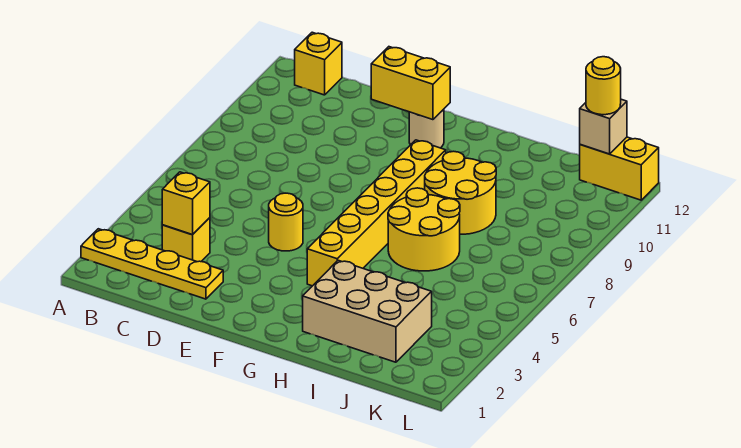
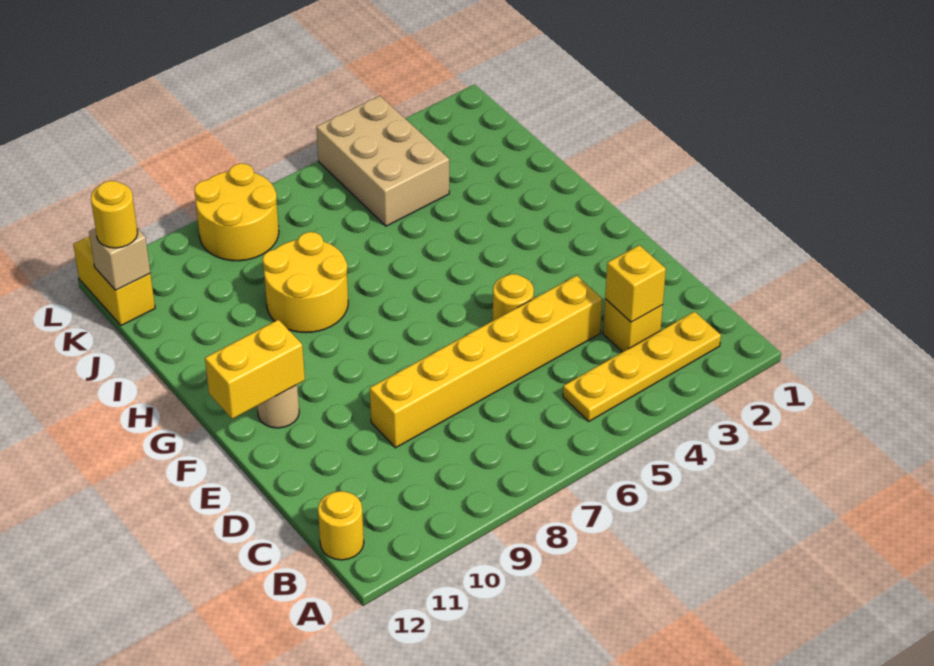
yellow 1x4 plate [81,229,223,299] -> yellow 1x4 plate turned to [563,312,721,421]
yellow 1x1 brick [295,32,342,95] -> yellow 1x1 round brick [318,491,364,560]
yellow 1x2 brick [371,47,450,120] -> yellow 1x2 brick turned to [205,320,305,419]
yellow 1x6 brick [307,140,446,286] -> yellow 1x6 brick moved to [370,275,602,448]
tan 2x3 brick [303,260,432,362] -> tan 2x3 brick moved to [316,96,449,226]
yellow 2x2 round brick [388,188,460,271] -> yellow 2x2 round brick moved to [194,163,279,261]

